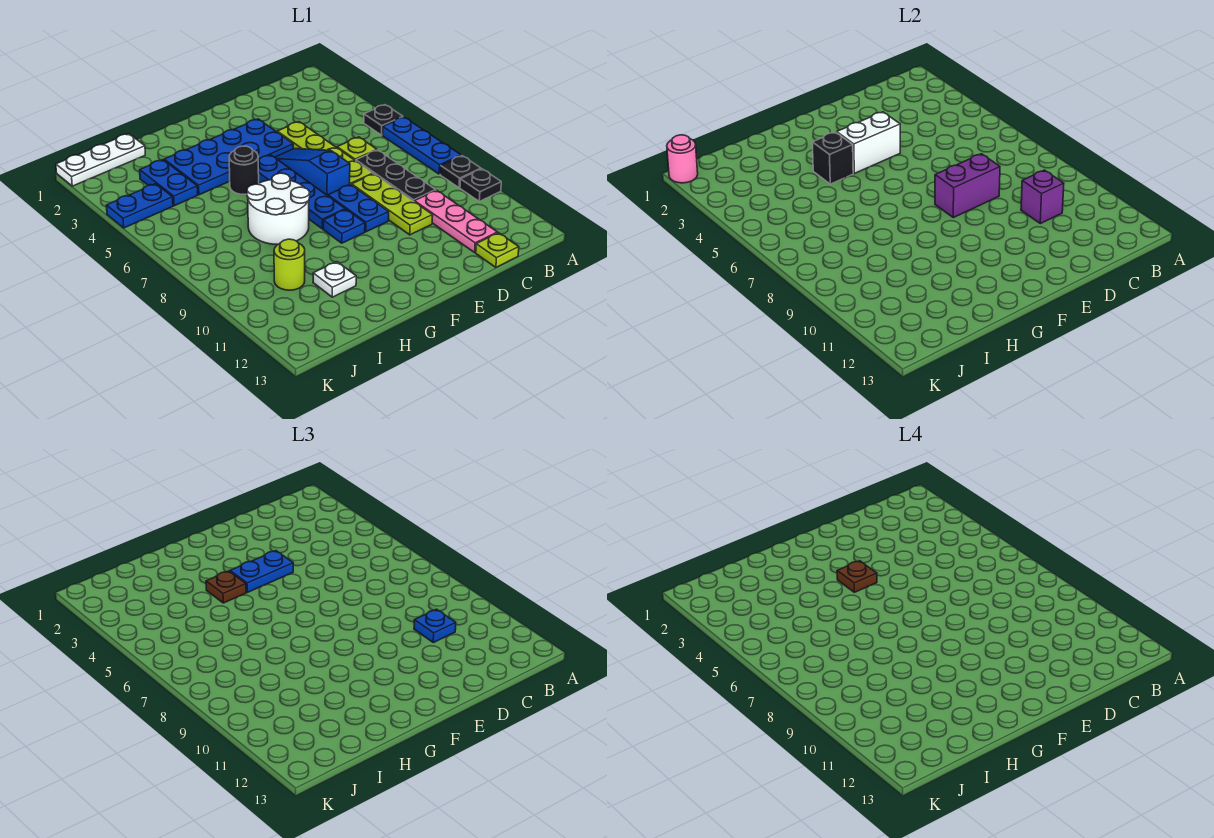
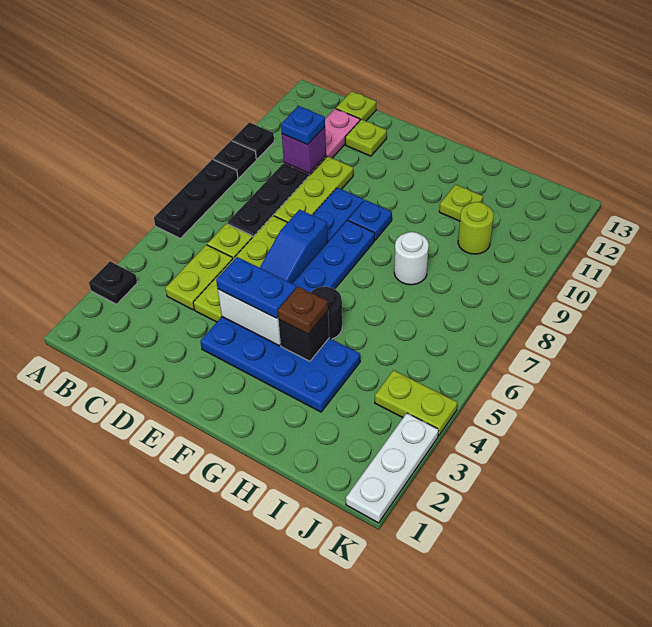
black 1x1 plate [364,105,403,135] -> black 1x1 plate moved to [89,261,137,304]
blue 1x3 plate [382,117,461,174] -> black 1x3 plate [154,159,238,238]
none -> lime 1x2 plate [165,245,233,310]
purple 1x2 brick [935,154,1000,218] -> none
none -> lime 1x1 plate [345,119,387,156]
brown 1x1 plate [837,561,877,592] -> none
white 2x2 round brick [247,173,310,244] -> white 1x1 round brick [394,232,429,285]
white 1x1 plate [313,262,356,297] -> lime 1x1 plate [439,184,483,221]
white 1x3 plate [56,134,145,186] -> white 1x3 plate turned to [346,413,439,523]
blue 1x2 plate [140,160,198,206] -> none
blue 1x2 plate [107,184,173,228] -> lime 1x2 plate [375,370,457,436]
pink 1x1 round brick [667,135,698,183] -> none

